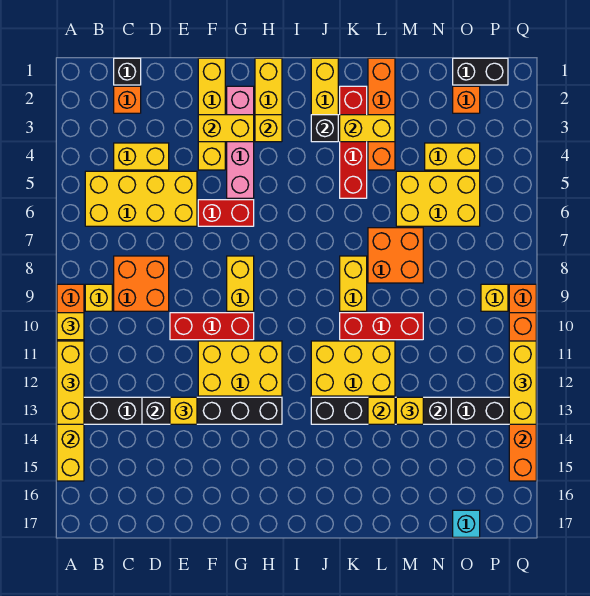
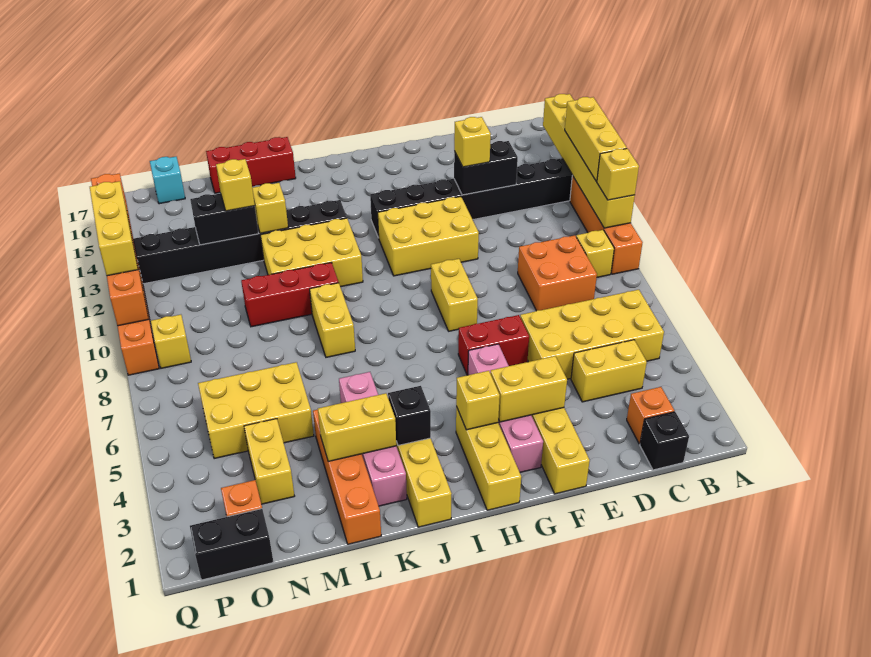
red 1x3 brick [170,313,254,340] -> red 1x3 brick moved to [206,137,296,193]
red 1x4 brick [340,86,367,198] -> pink 1x4 brick [339,372,407,506]
orange 2x2 brick [368,228,423,283] -> none
yellow 1x2 brick [425,143,480,170] -> yellow 1x2 brick turned to [244,419,294,504]

